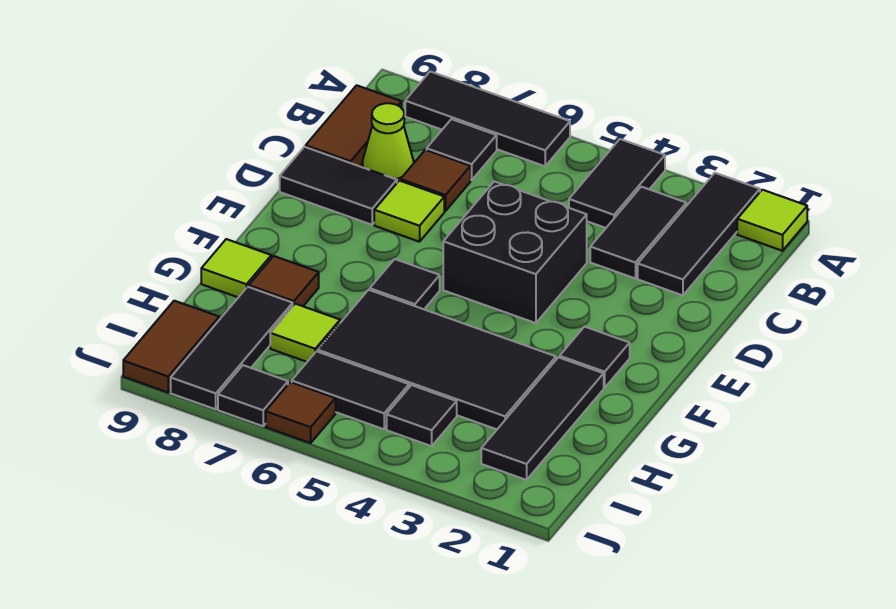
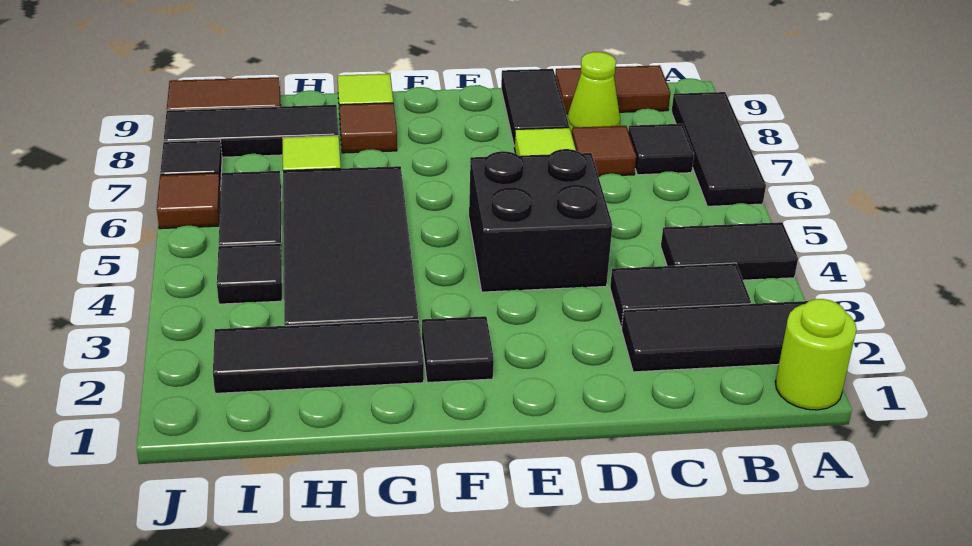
lime 1x1 tile [737,190,807,251] -> lime 1x1 round brick [775,299,857,410]
black 1x1 tile [370,259,440,309] -> none

